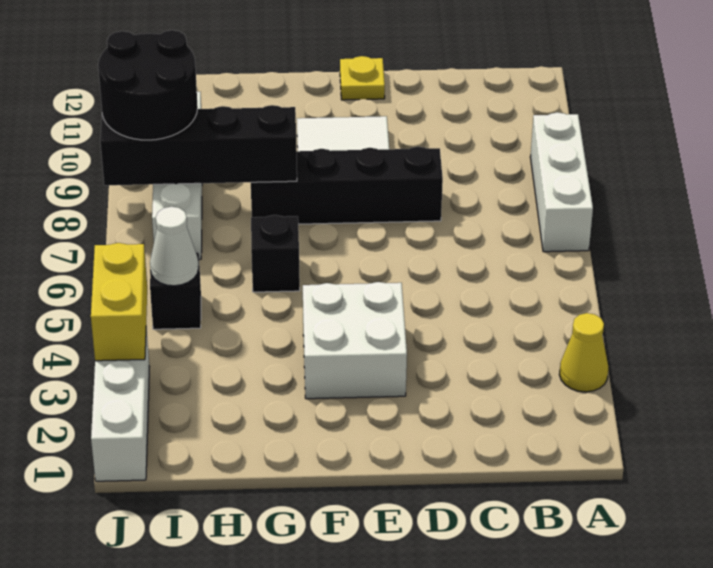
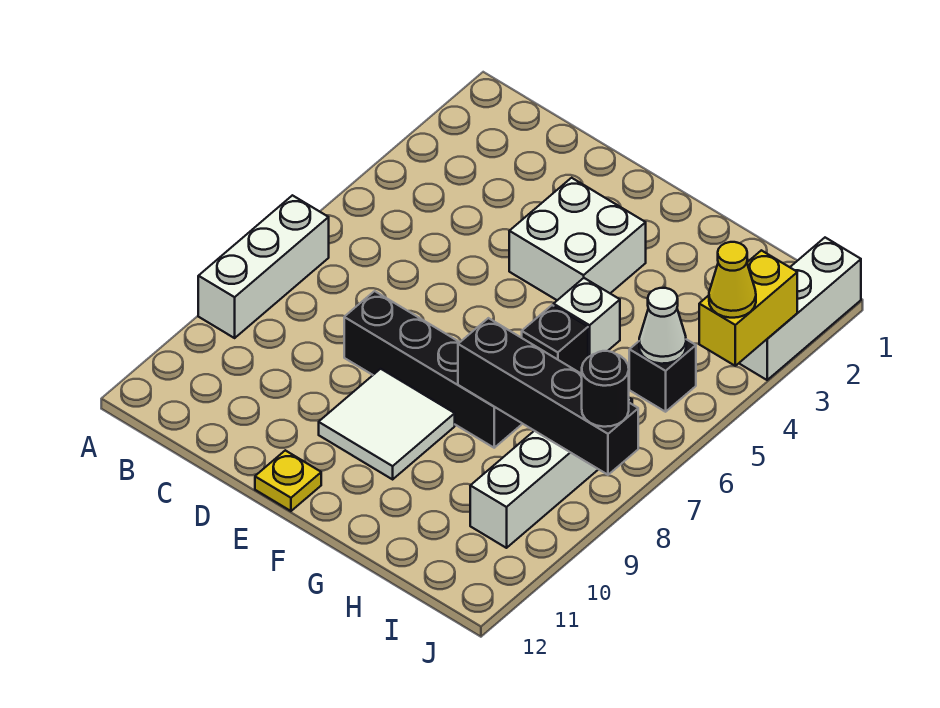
yellow 1x1 cone [559,313,608,392] -> yellow 1x1 cone moved to [709,242,756,318]
none -> white 1x1 brick [554,278,620,357]
black 2x2 round brick [98,30,198,140] -> black 1x1 round brick [581,351,629,427]

